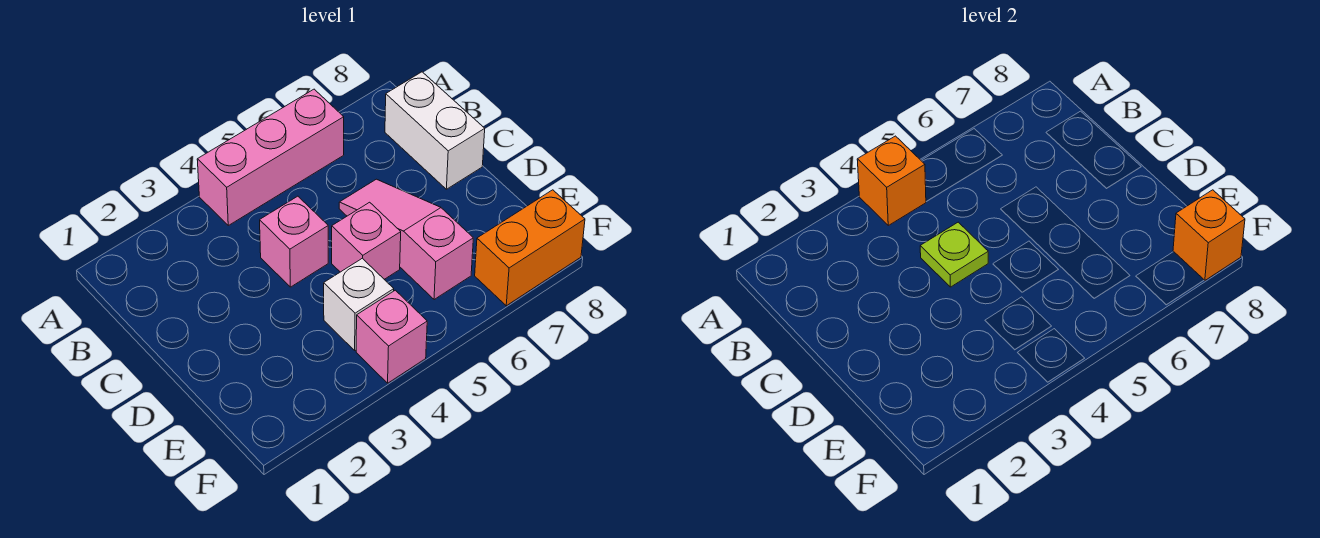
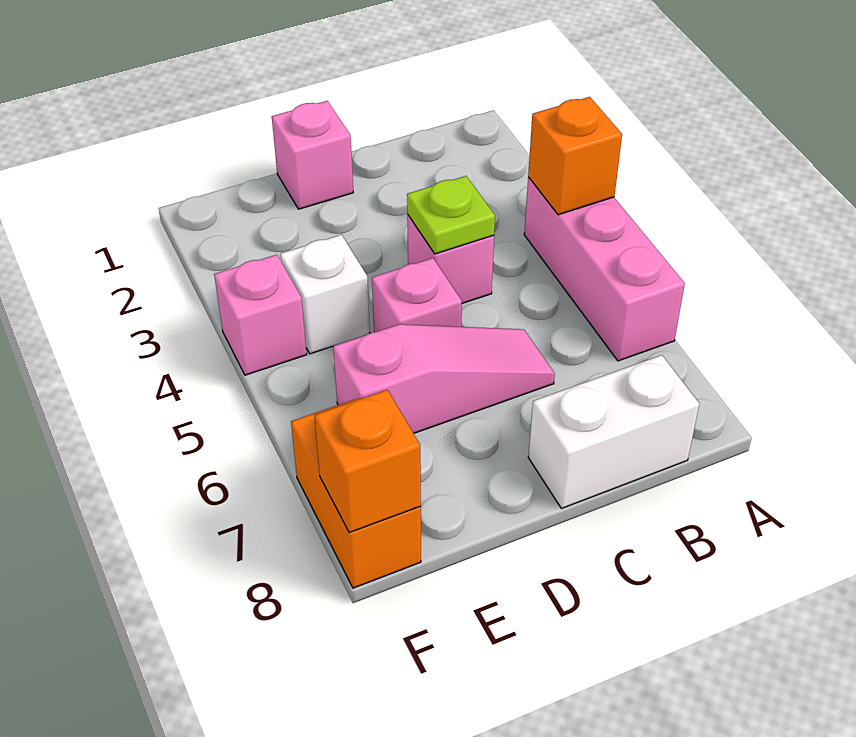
none -> pink 1x1 brick [272,101,353,209]

